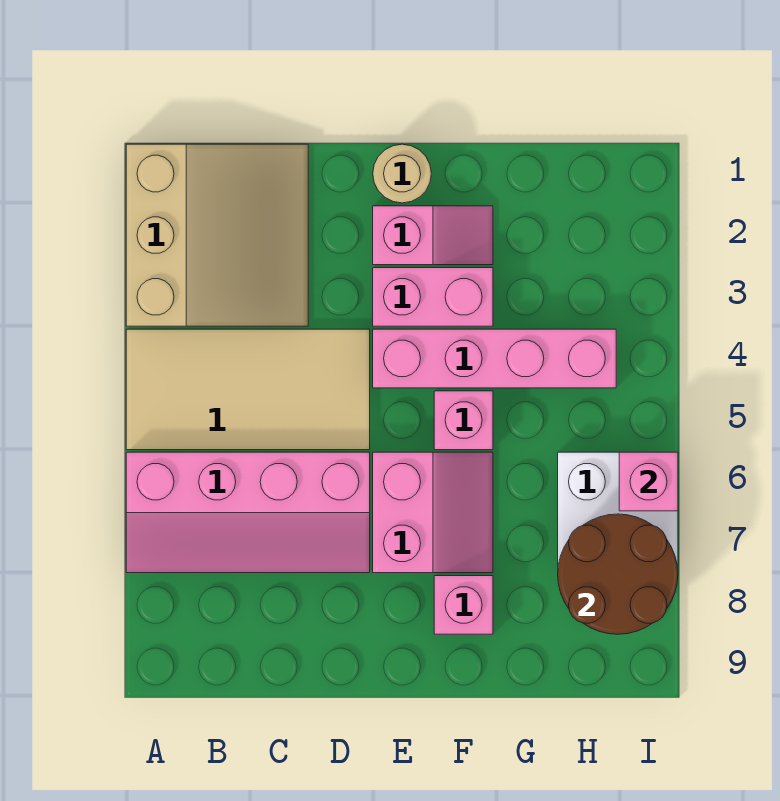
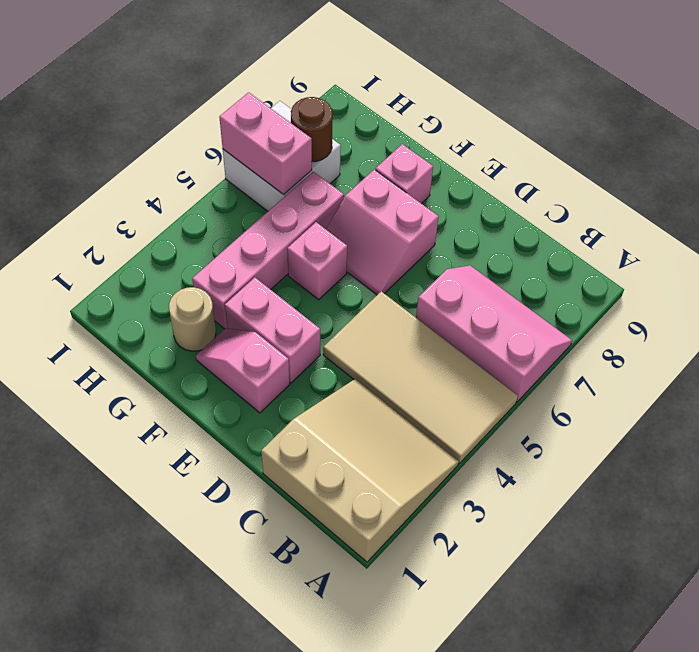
tan 3x3 slope [126,144,308,326] -> tan 3x3 slope turned to [261,379,459,562]
pink 2x4 slope [126,452,370,573] -> pink 2x3 slope [416,266,572,402]
tan 1x1 round brick [373,144,431,203] -> tan 1x1 round brick moved to [169,287,216,351]
pink 1x4 brick [373,329,616,388] -> pink 1x4 brick turned to [192,172,344,329]
pink 2x2 slope [373,452,493,573] -> pink 2x2 slope turned to [326,170,439,295]
brown 2x2 round brick [558,514,678,634] -> brown 1x1 round brick [291,97,333,162]
pink 1x1 brick [619,452,678,511] -> pink 1x2 brick [219,92,312,195]

